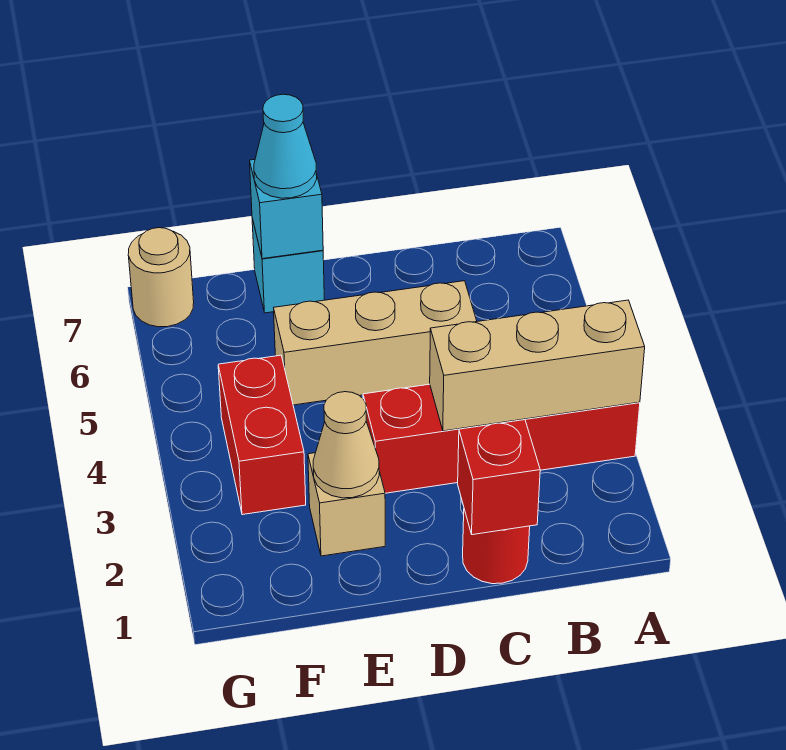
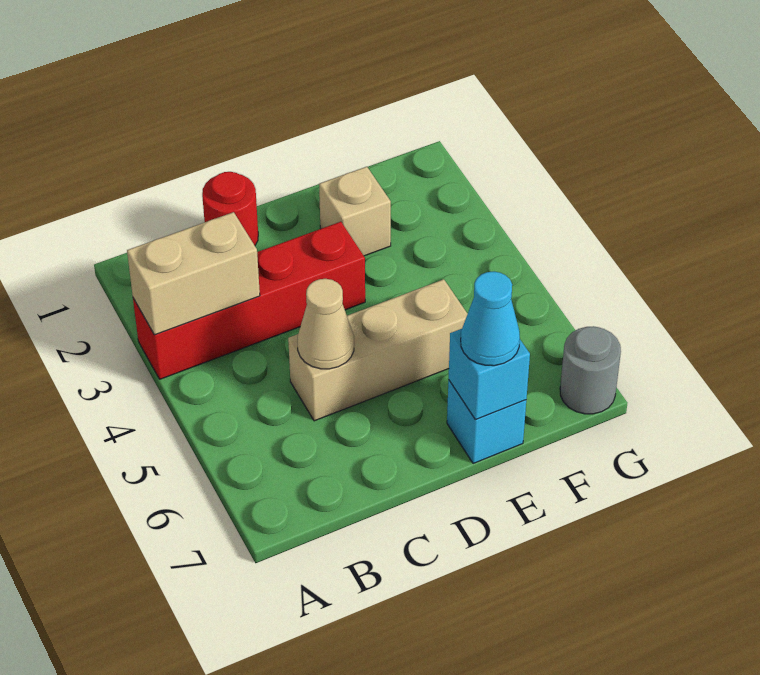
tan 1x3 brick [430,300,645,431] -> tan 1x2 brick [127,212,260,335]
red 1x1 brick [458,420,540,535] -> none
tan 1x1 cone [313,392,379,498] -> tan 1x1 cone moved to [297,279,354,369]
red 1x2 brick [218,355,306,515] -> none
tan 1x1 round brick [128,228,194,327] -> grey 1x1 round brick [560,326,621,414]

